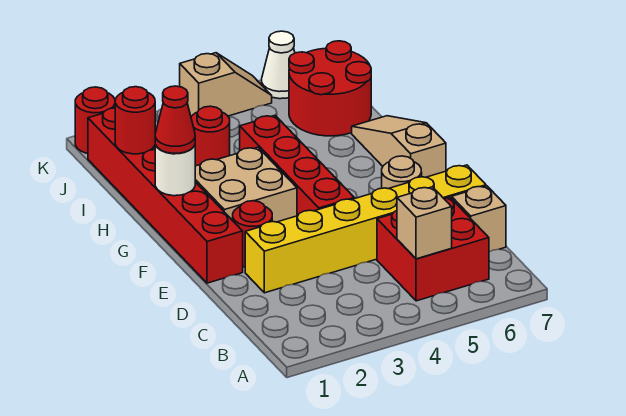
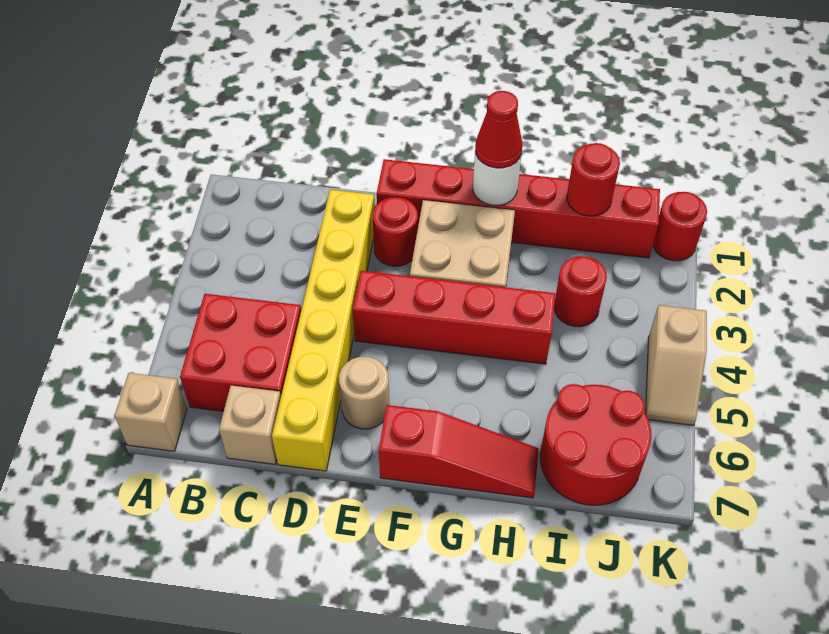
tan 1x1 brick [397,187,452,259] -> tan 1x1 brick moved to [115,373,187,451]
tan 1x3 slope [352,116,446,177] -> red 1x3 slope [379,405,539,498]
white 1x1 cone [262,31,295,99] -> none

